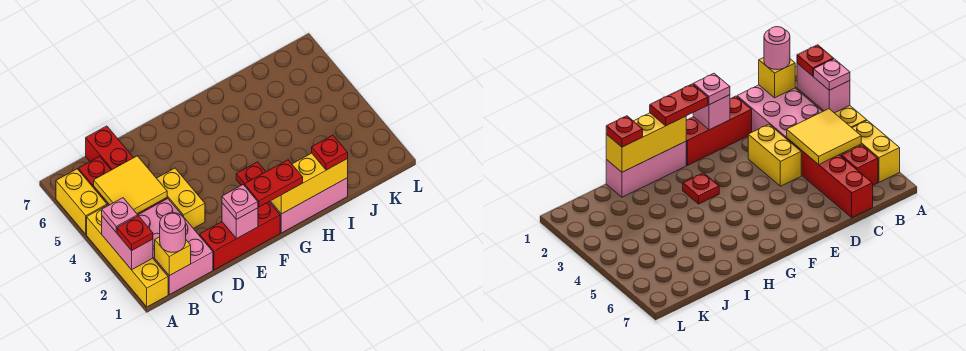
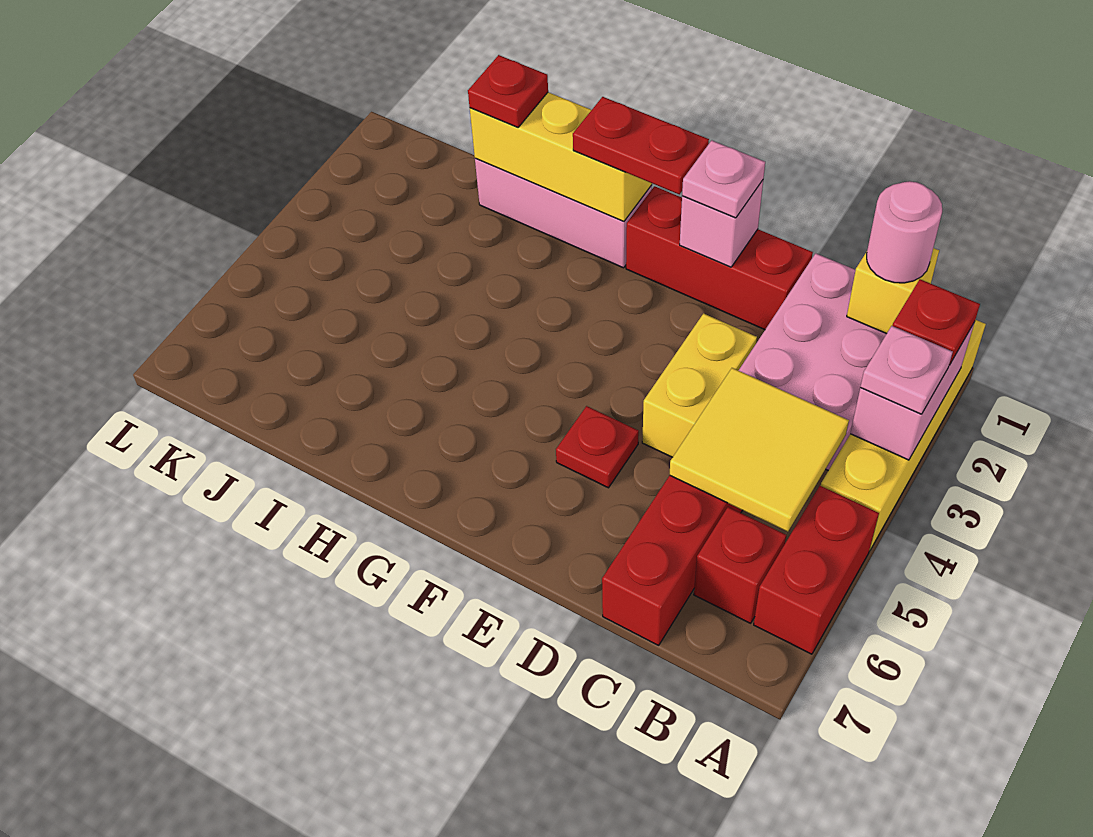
yellow 1x2 brick [56,169,107,234] -> red 1x2 brick [754,486,879,654]
red 1x1 plate [236,162,266,185] -> red 1x1 plate moved to [556,406,639,488]

